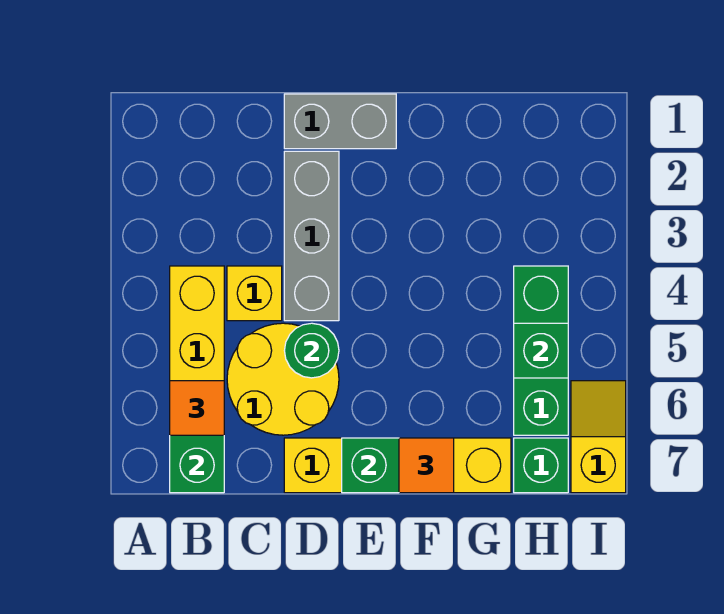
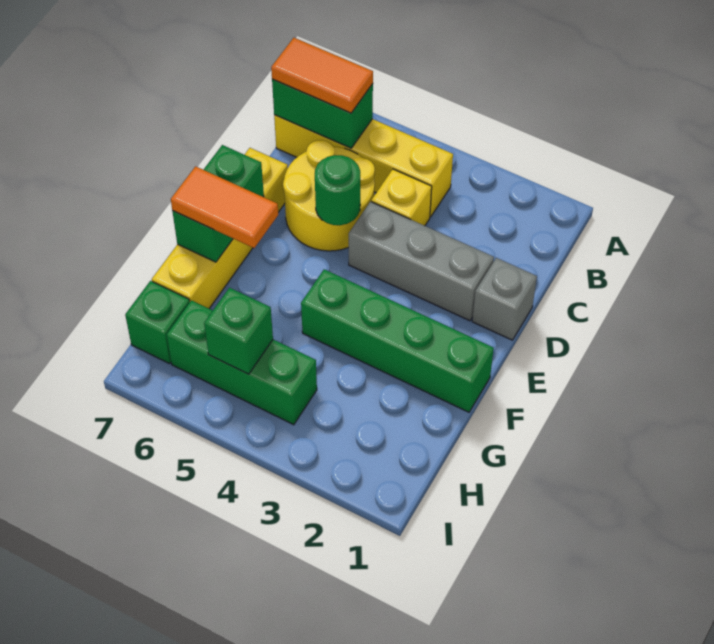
orange 1x1 tile [170,381,224,435] -> orange 1x2 tile [271,38,373,113]
grey 1x2 brick [284,94,396,149] -> grey 1x1 brick [472,258,537,340]
none -> green 1x4 brick [301,269,494,412]
orange 1x1 tile [399,438,454,493] -> orange 1x2 tile [171,166,278,248]
yellow 1x2 slope [571,381,626,493] -> none

